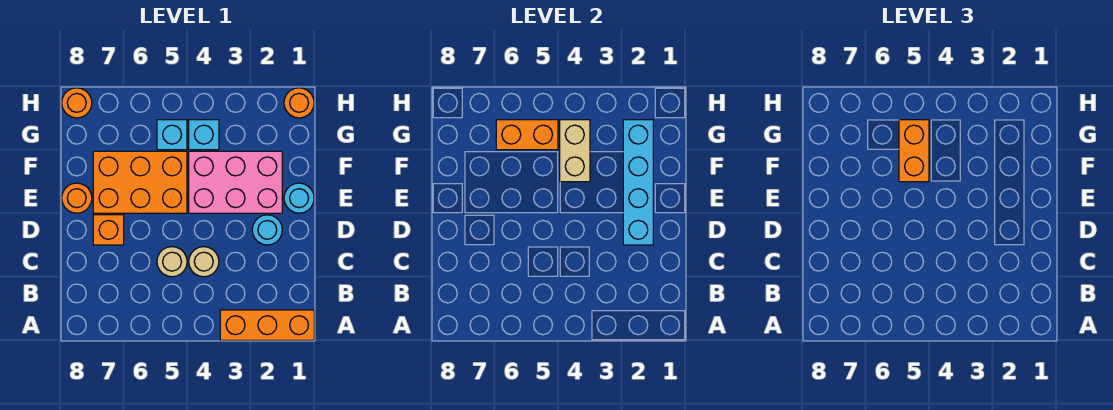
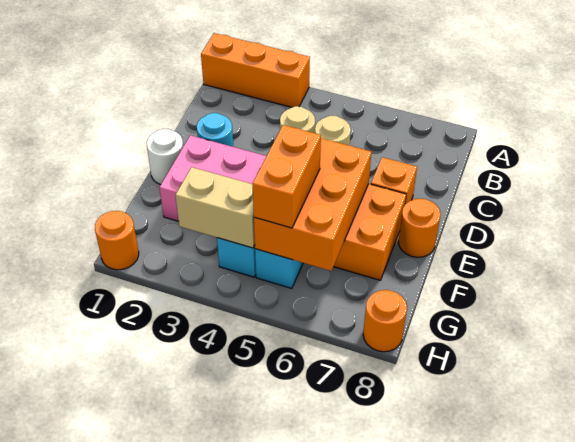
cyan 1x4 brick [623,120,653,245] -> none
cyan 1x1 round brick [284,183,314,213] -> white 1x1 round brick [147,129,183,185]
tan 1x2 brick [560,120,590,182] -> tan 1x2 brick turned to [175,167,255,248]
orange 1x2 brick [496,120,558,150] -> orange 2x3 brick [254,138,371,271]

